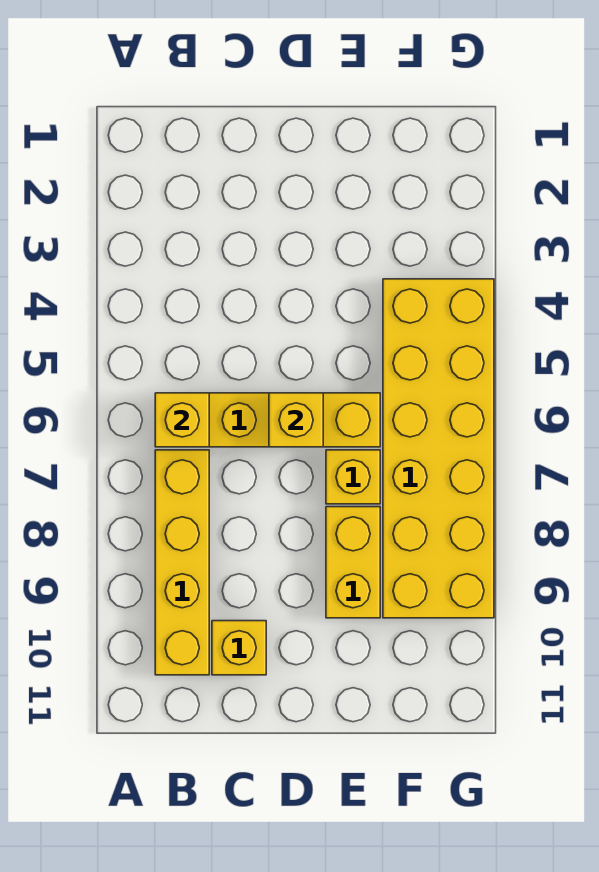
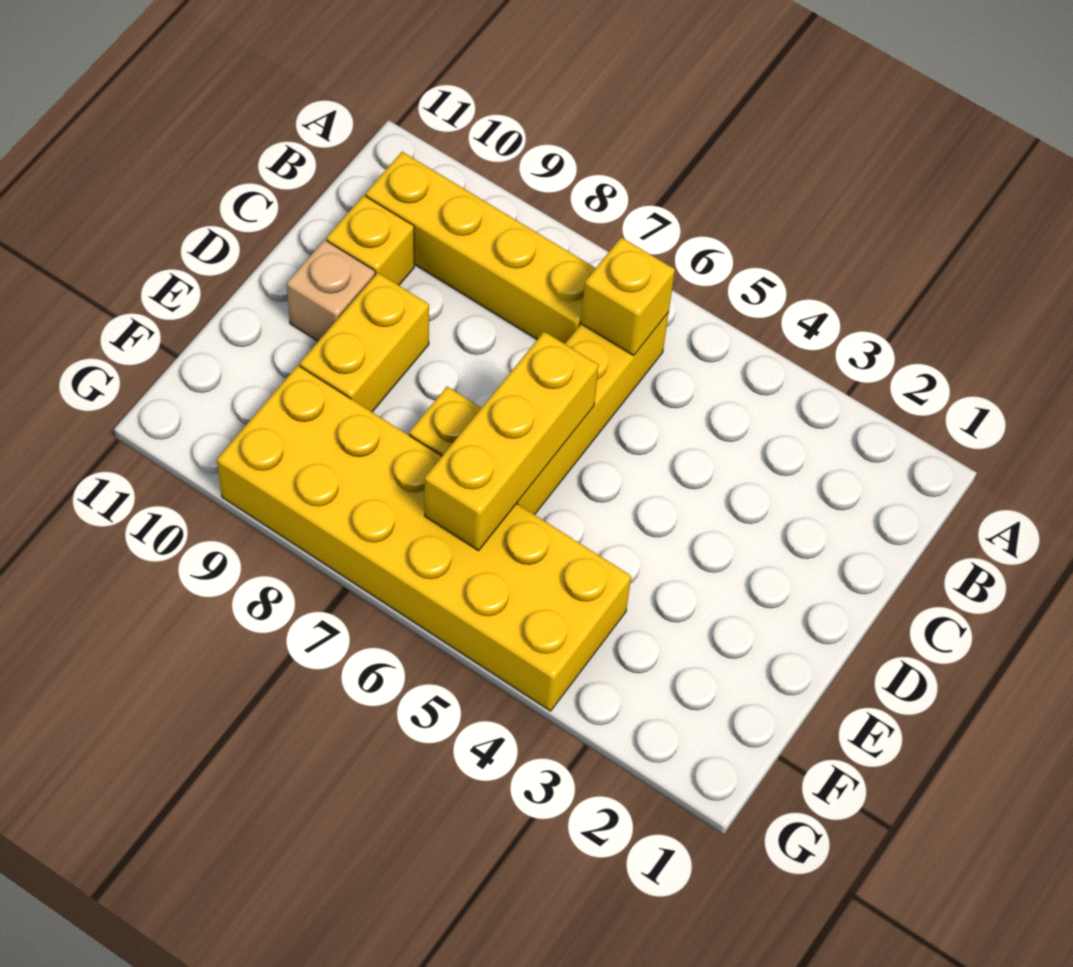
yellow 1x1 brick [269,393,323,447] -> yellow 1x3 brick [425,332,599,551]
none -> tan 1x1 brick [287,240,375,341]
yellow 1x2 brick [326,507,380,618] -> yellow 1x2 brick turned to [300,273,429,412]

